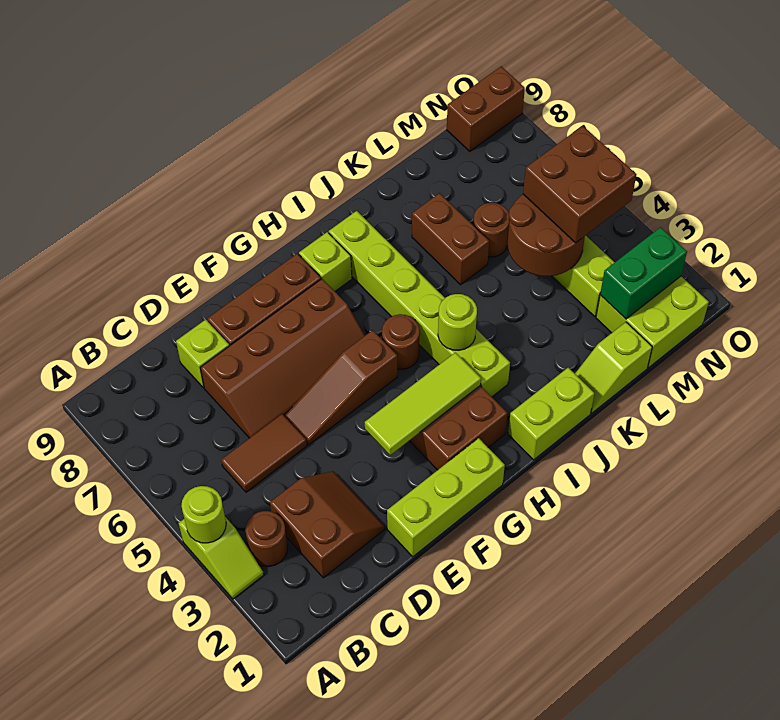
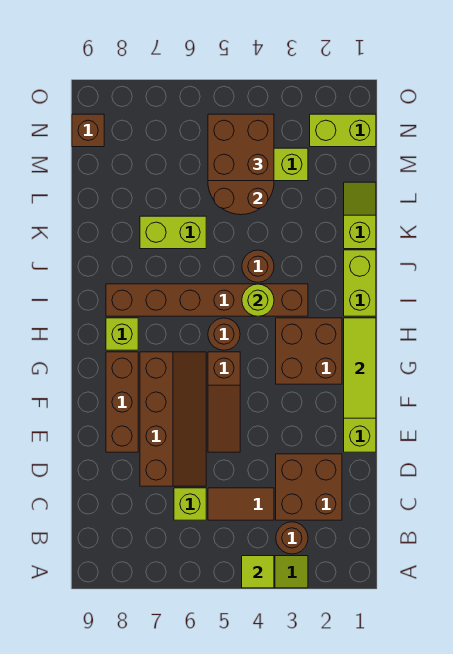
lime 1x1 round brick [181,486,226,543] -> lime 1x1 tile [242,556,274,588]
brown 2x2 slope [270,471,385,578] -> brown 2x2 brick [276,454,342,520]
brown 1x2 tile [221,414,307,492] -> brown 1x2 tile turned to [208,488,274,520]
lime 1x1 brick [176,320,229,388] -> lime 1x1 brick moved to [174,488,206,520]
lime 1x3 tile [365,353,481,455] -> lime 1x3 tile moved to [344,318,376,418]
lime 1x6 brick [329,211,510,397] -> brown 1x6 brick [106,284,308,316]
lime 1x2 slope [575,322,652,413] -> lime 1x2 slope turned to [344,182,376,249]
brown 1x2 brick [412,193,489,285] -> lime 1x2 brick [140,216,206,249]
brown 1x1 round brick [473,203,509,257] -> brown 1x1 round brick moved to [242,250,274,282]
lime 2x2 brick [596,276,709,368] -> lime 1x2 brick [310,114,376,147]
green 1x2 brick [600,227,687,319] -> none
brown 1x2 brick [447,66,525,151] -> brown 1x1 brick [72,114,104,147]

